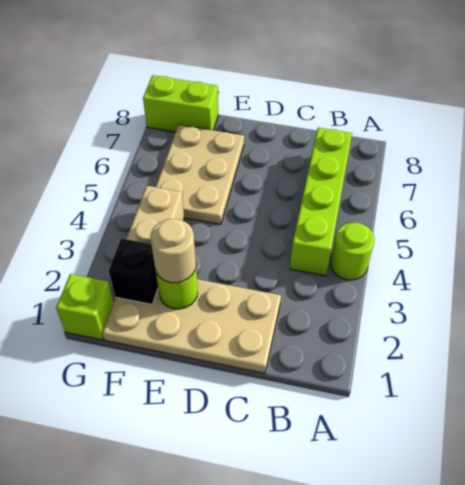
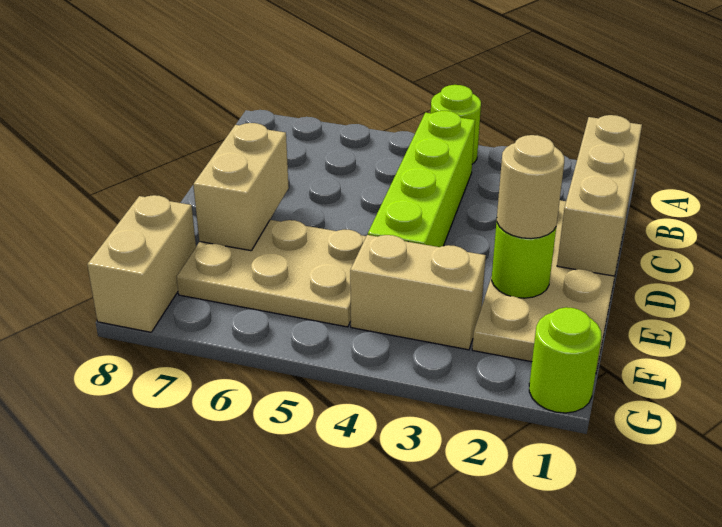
none -> tan 1x3 brick [557,115,642,276]
lime 1x4 brick [290,128,352,276] -> lime 1x4 brick turned to [368,111,475,247]
none -> tan 1x2 brick [193,123,289,251]
black 1x1 brick [109,238,158,304] -> none
lime 1x2 brick [143,75,218,132] -> tan 1x2 brick [87,195,196,332]
lime 1x1 brick [56,274,114,340] -> lime 1x1 round brick [529,307,602,413]

